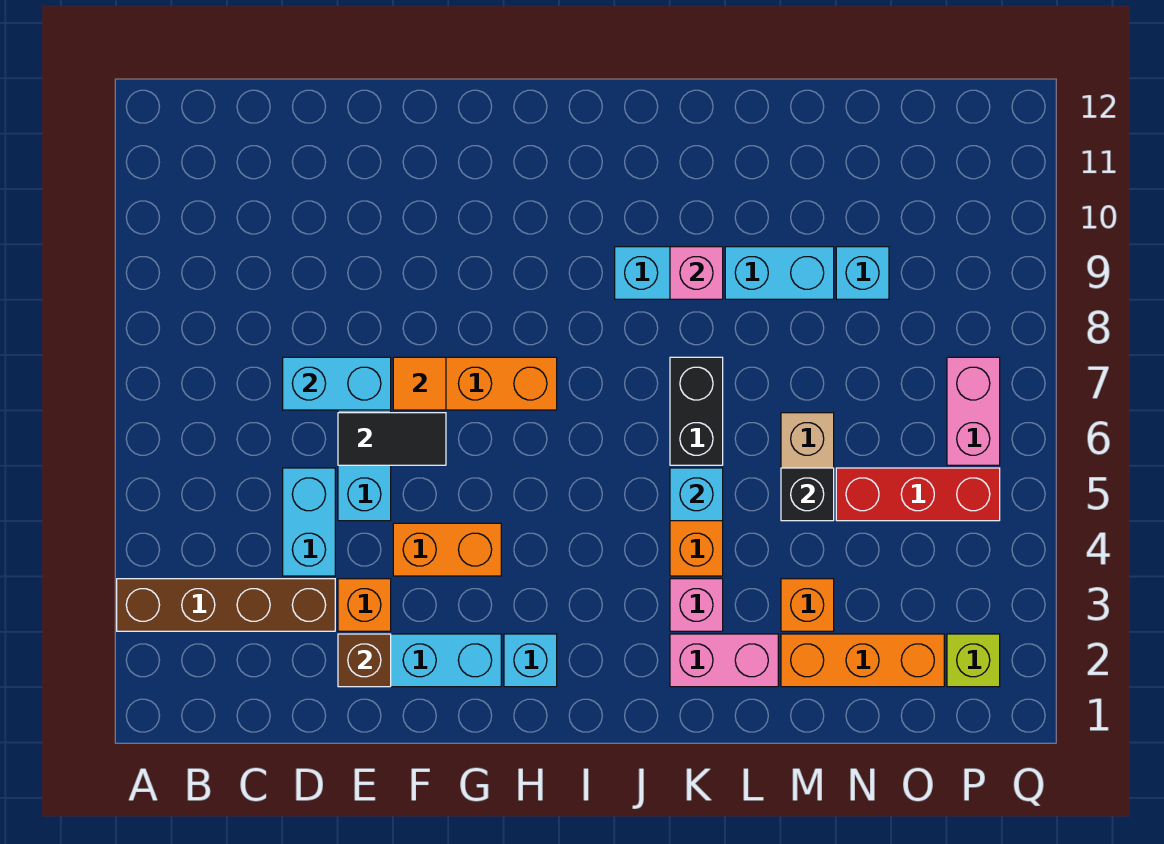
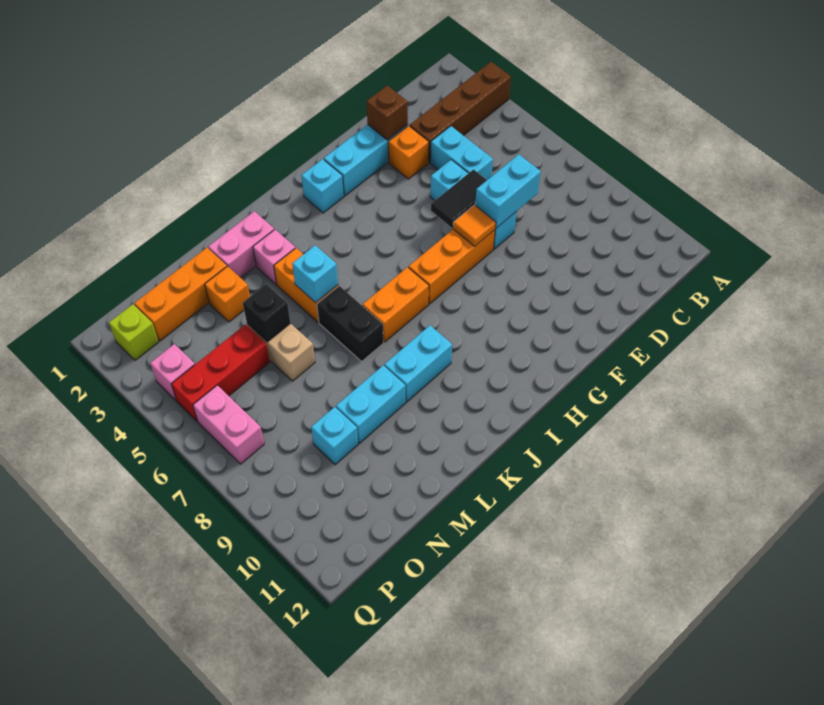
orange 1x2 brick [393,523,501,576] -> orange 1x2 brick moved to [363,267,429,342]
pink 1x1 brick [670,247,723,299] -> pink 1x1 brick moved to [150,344,195,401]

